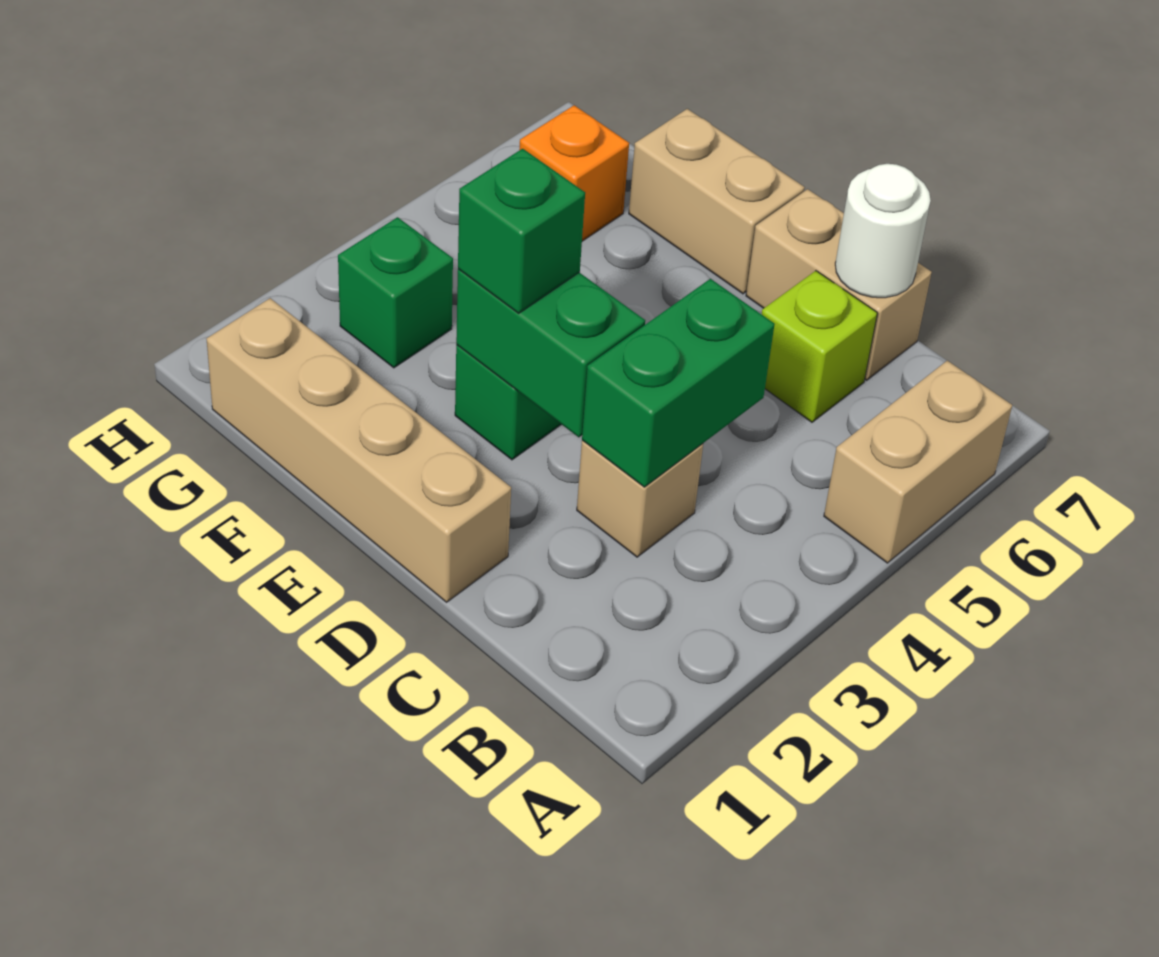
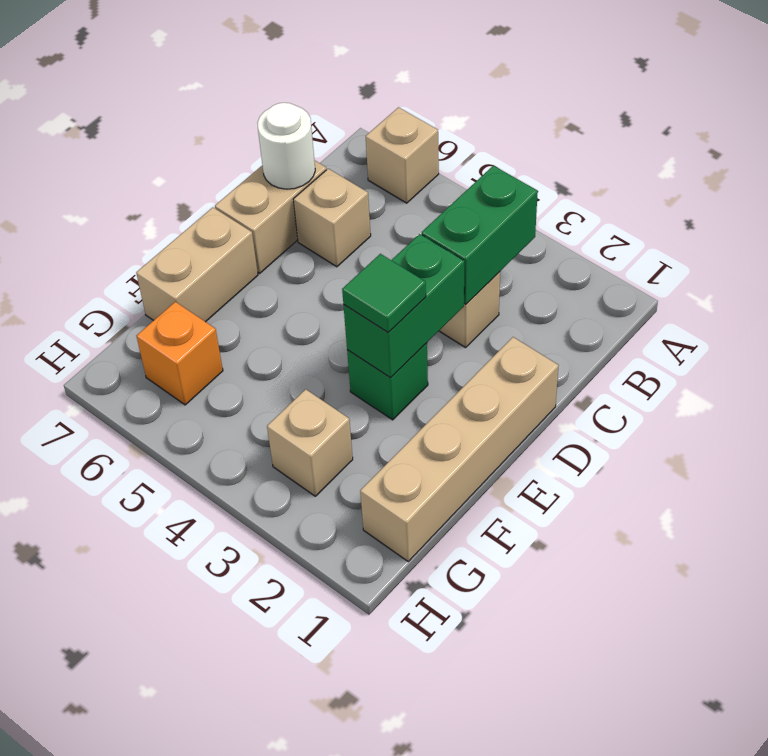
tan 1x2 brick [824,361,1012,563] -> tan 1x1 brick [366,107,439,203]
green 1x2 brick [582,279,775,487] -> green 1x2 brick turned to [422,166,538,304]
lime 1x1 brick [762,271,877,422] -> tan 1x1 brick [293,169,371,267]
green 1x1 brick [458,149,585,313] -> green 1x1 tile [342,254,426,333]
green 1x1 brick [338,217,453,368] -> tan 1x1 brick [267,389,353,496]

